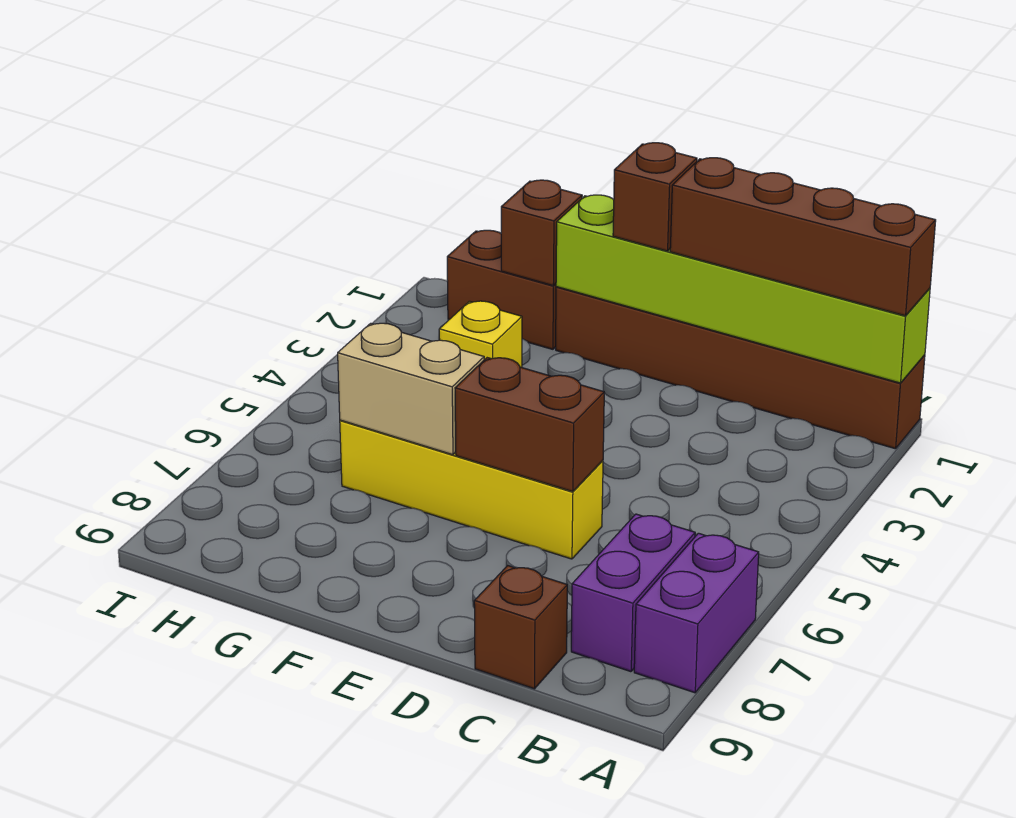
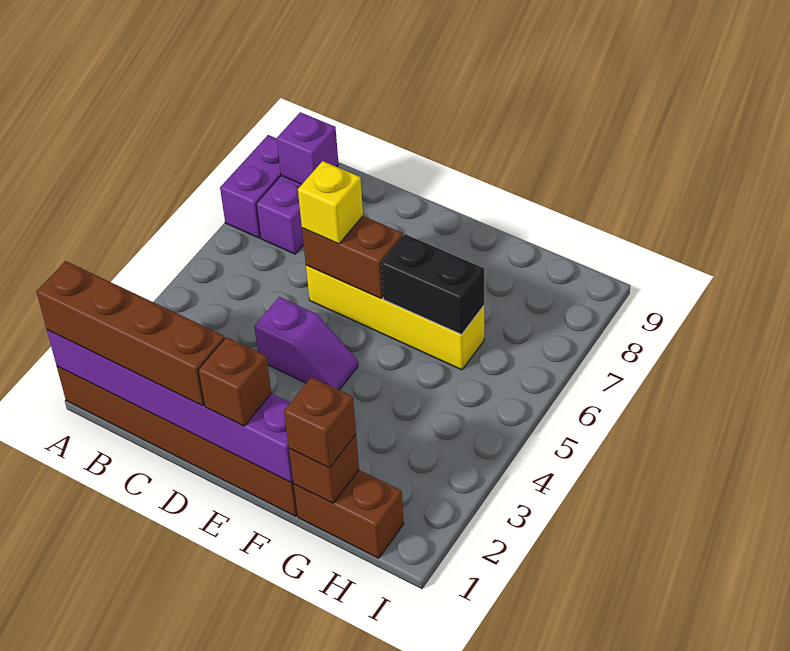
lime 1x6 brick [556,195,930,383] -> purple 1x6 brick [47,330,293,482]
none -> purple 1x1 brick [277,112,338,184]
brown 1x1 brick [474,566,567,689] -> brown 1x1 brick moved to [284,377,356,468]
none -> purple 1x2 slope [254,297,358,390]
tan 1x2 brick [338,323,484,455] -> black 1x2 brick [381,234,484,335]
yellow 1x1 brick [439,301,522,367] -> yellow 1x1 brick moved to [298,161,363,244]

